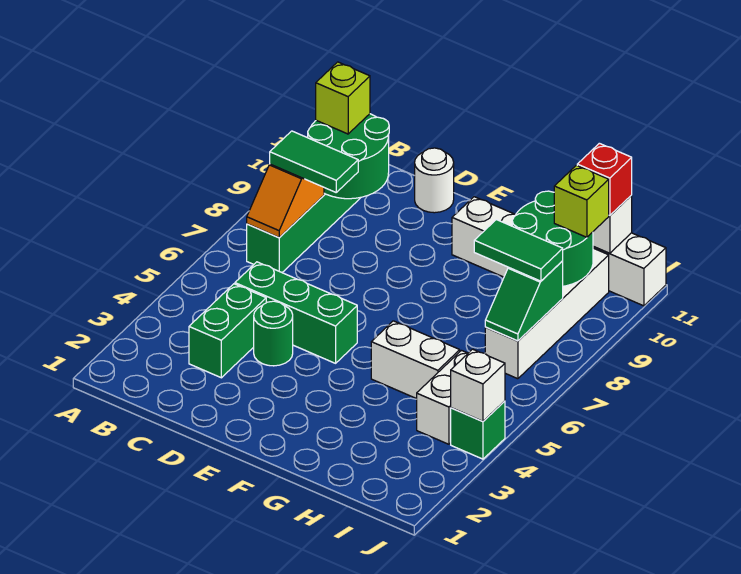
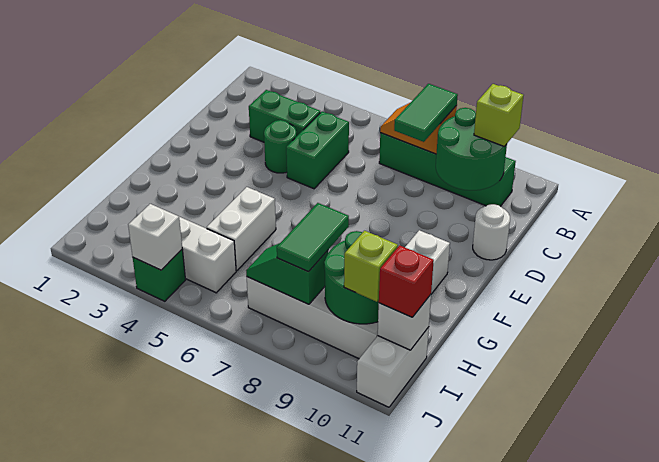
green 1x3 brick [235,262,357,363] -> green 1x2 brick [286,112,349,189]

